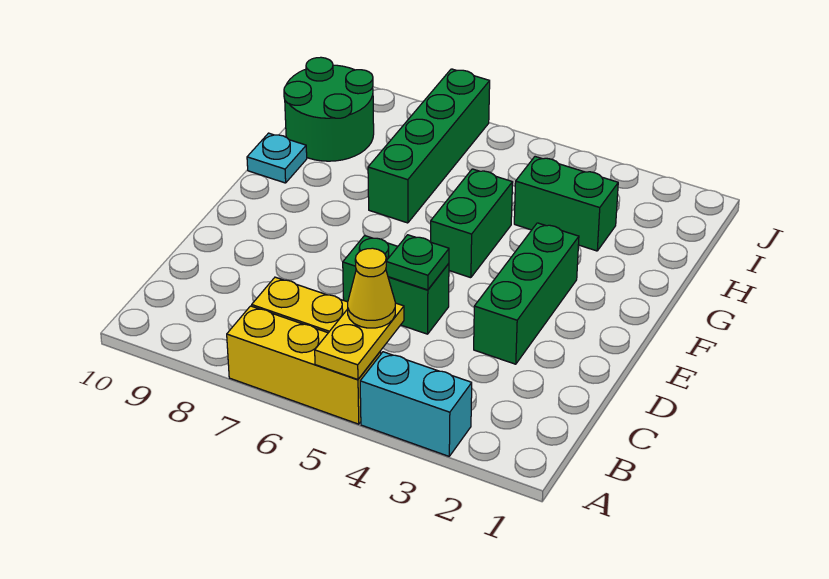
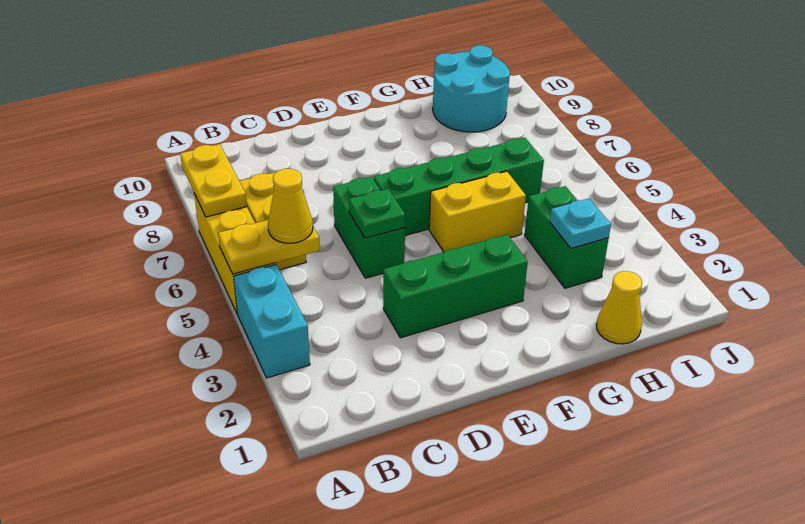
none -> yellow 1x2 plate [180,144,247,217]
green 1x2 brick [431,169,513,278] -> yellow 1x2 brick [429,171,526,252]
green 1x4 brick [368,69,490,223] -> green 1x4 brick moved to [374,138,544,235]
cyan 1x1 plate [247,133,307,183] -> cyan 1x1 plate moved to [550,198,611,248]
none -> yellow 1x1 cone [596,271,642,344]
green 2x2 round brick [284,57,374,161] -> cyan 2x2 round brick [433,45,510,132]

